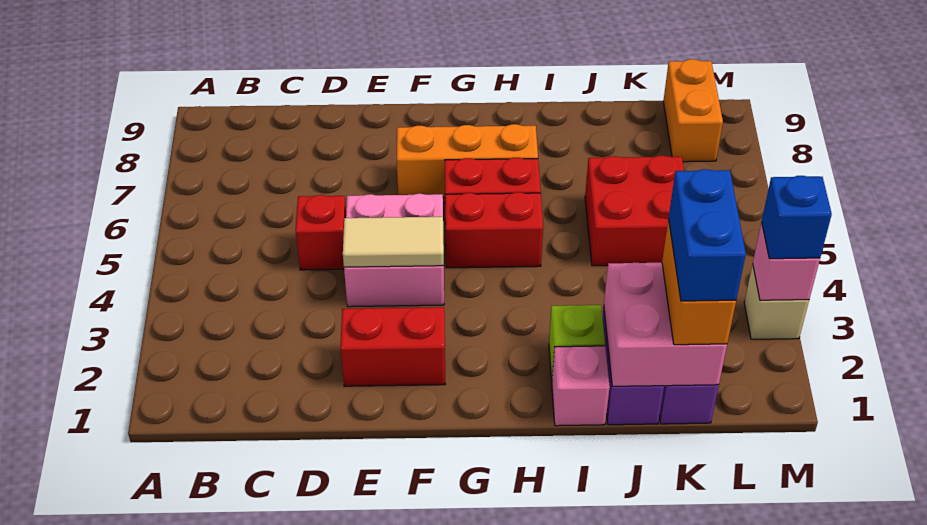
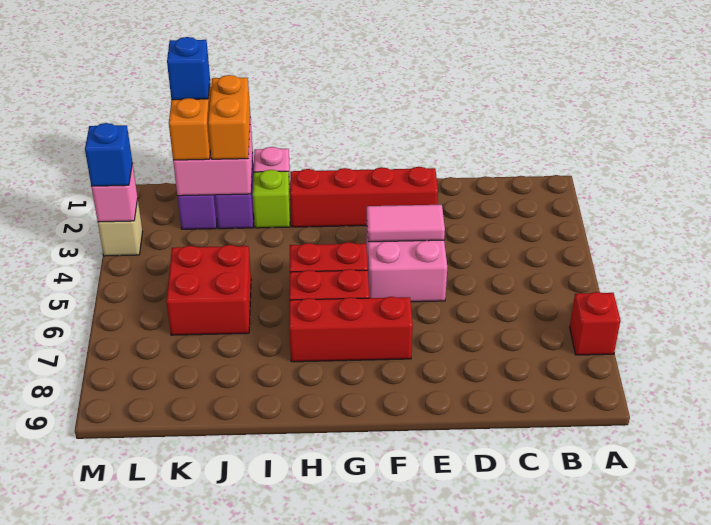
red 1x1 brick [295,195,346,270] -> red 1x1 brick moved to [570,292,620,355]
red 1x2 brick [340,307,445,386] -> red 1x4 brick [290,167,438,227]
tan 1x2 tile [343,217,444,267] -> pink 1x2 tile [367,205,445,242]
orange 1x3 brick [397,124,538,198] -> red 1x3 brick [289,297,413,362]
blue 1x2 brick [669,169,746,301] -> blue 1x1 brick [167,37,210,100]
orange 1x2 brick [663,59,723,162] -> orange 1x2 brick moved to [208,75,250,159]

